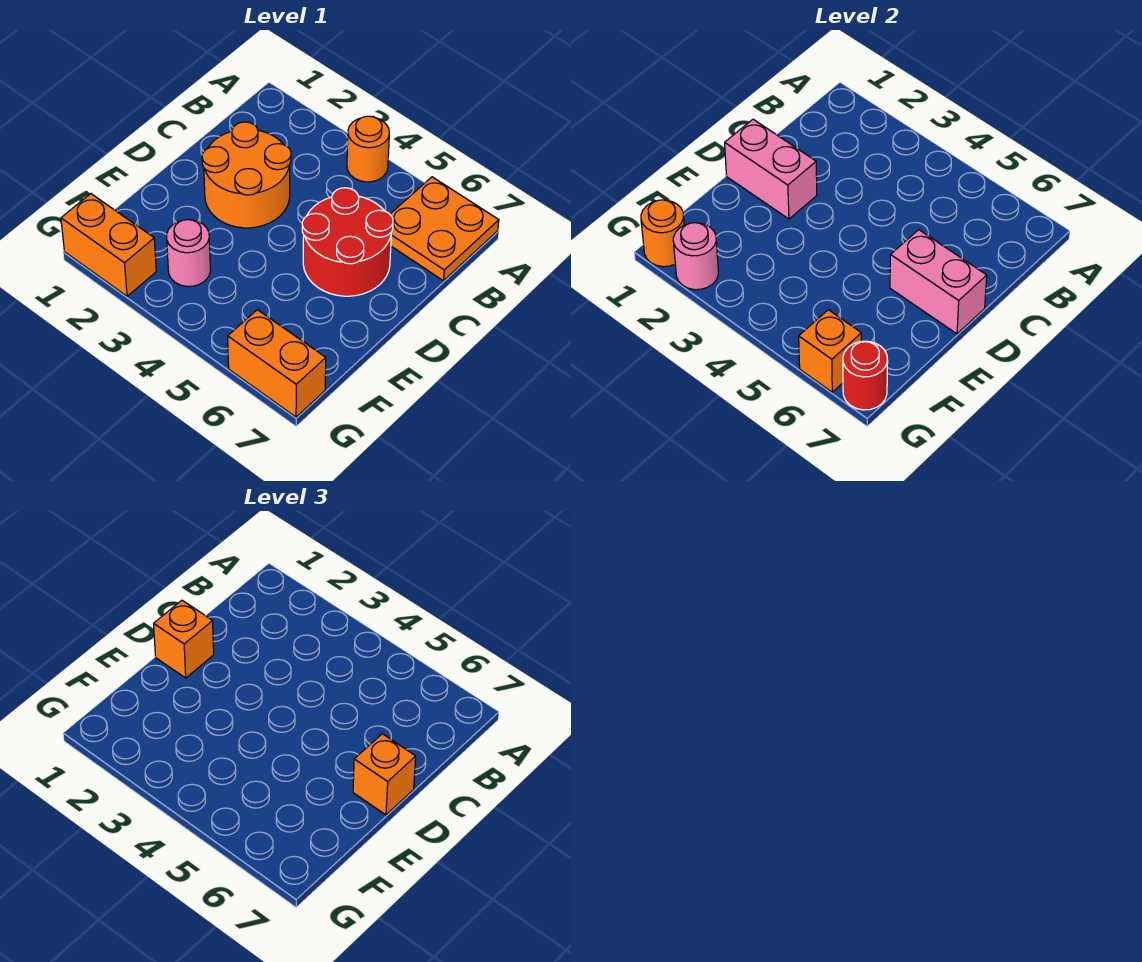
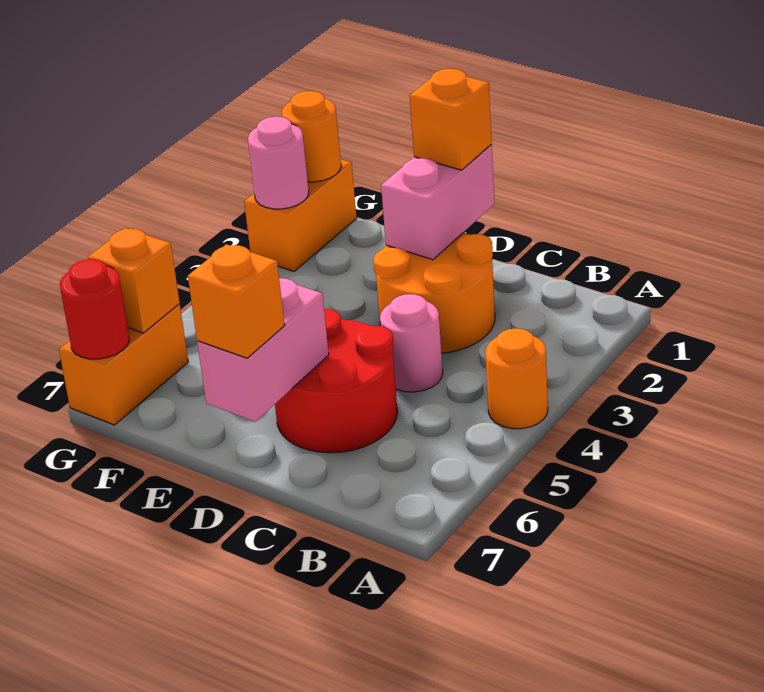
orange 2x2 plate [390,177,499,281] -> none
pink 1x1 round brick [166,220,211,286] -> pink 1x1 round brick moved to [380,294,443,392]

